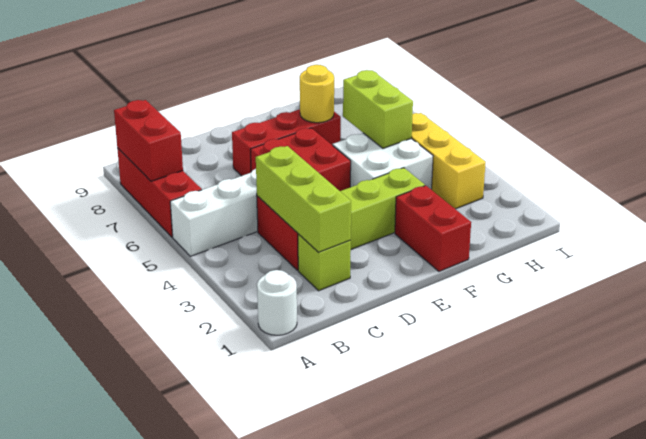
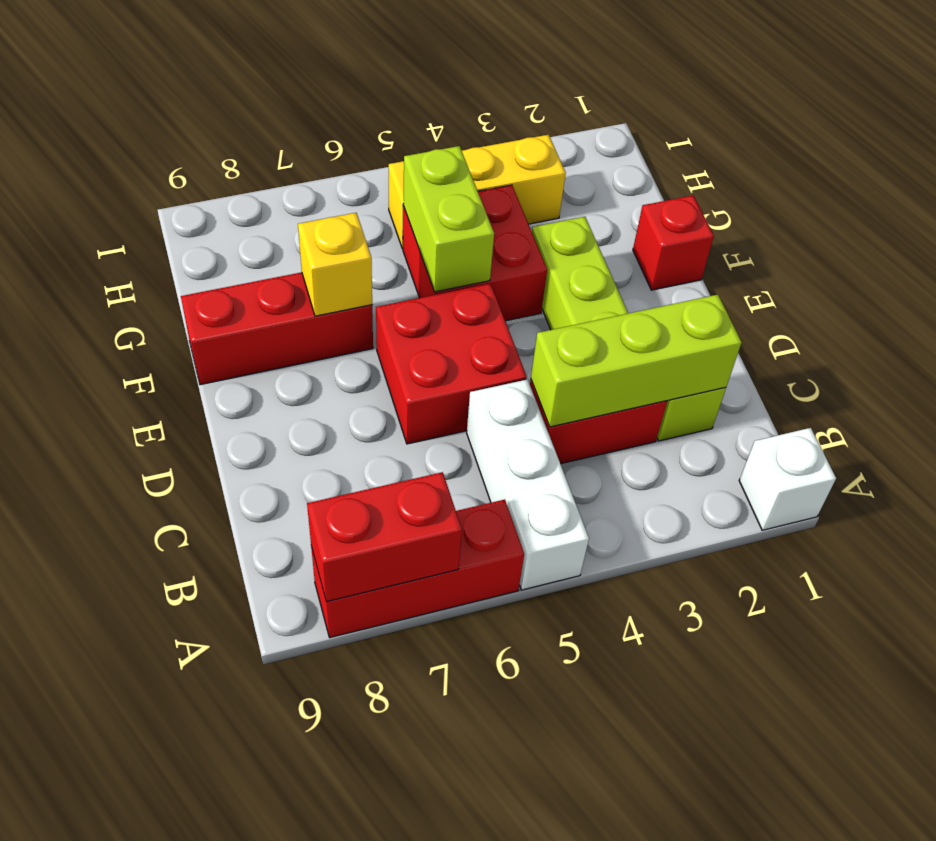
white 1x1 round brick [257,270,297,335] -> white 1x1 brick [739,428,836,530]
red 1x3 brick [232,109,341,176] -> red 1x3 brick turned to [181,272,373,385]
red 1x2 brick [395,186,471,271] -> red 1x1 brick [633,195,714,290]
white 2x2 brick [333,133,433,189] -> red 2x2 brick [403,185,547,321]
yellow 1x1 round brick [300,65,334,123] -> yellow 1x1 brick [298,213,372,316]
lime 1x2 brick [343,70,413,148] -> lime 1x2 brick turned to [403,146,494,292]

